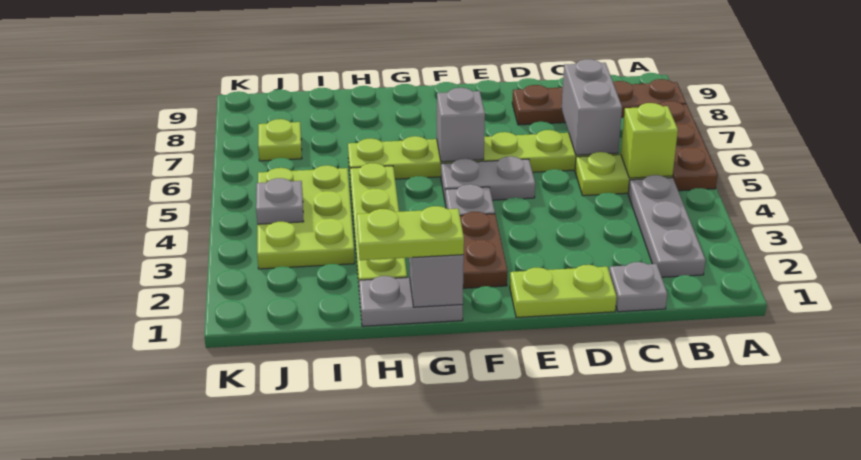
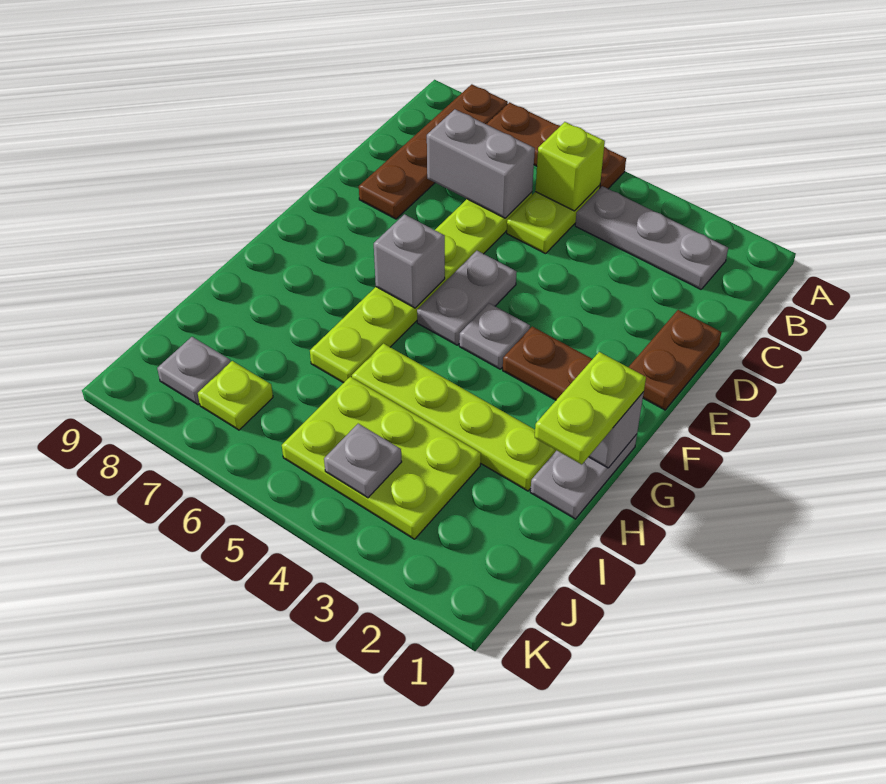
grey 1x1 plate [609,262,667,312] -> grey 1x1 plate moved to [157,337,230,405]
lime 1x2 plate [510,265,617,318] -> brown 1x2 plate [629,310,721,410]

